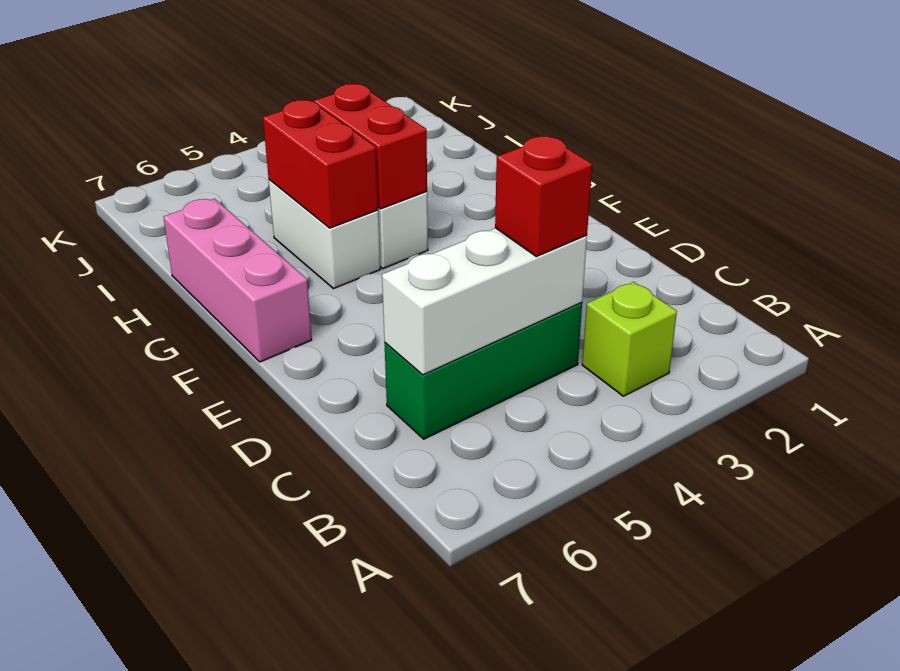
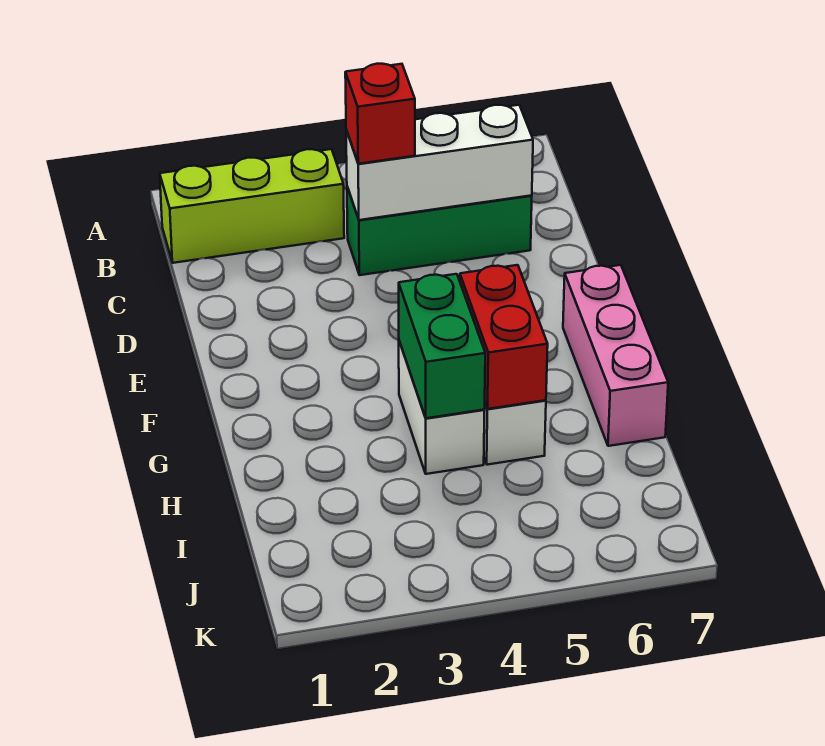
lime 1x1 brick [582,282,677,396] -> lime 1x3 brick [160,149,344,263]
red 1x2 brick [314,84,427,209] -> green 1x2 brick [399,274,485,418]

